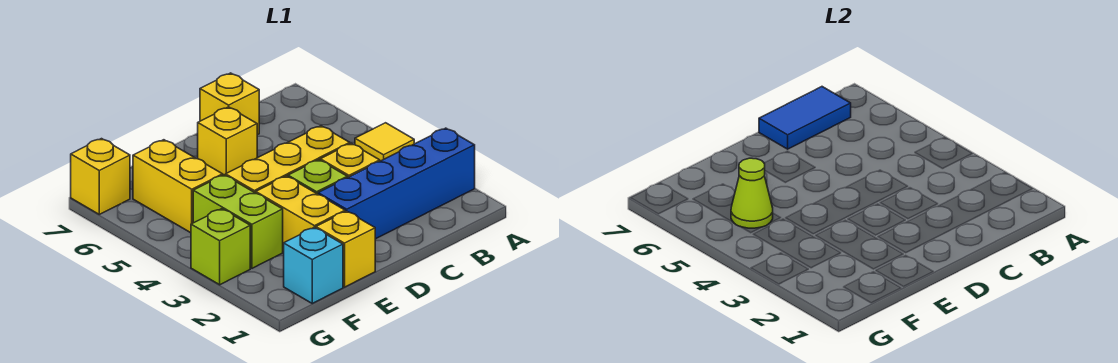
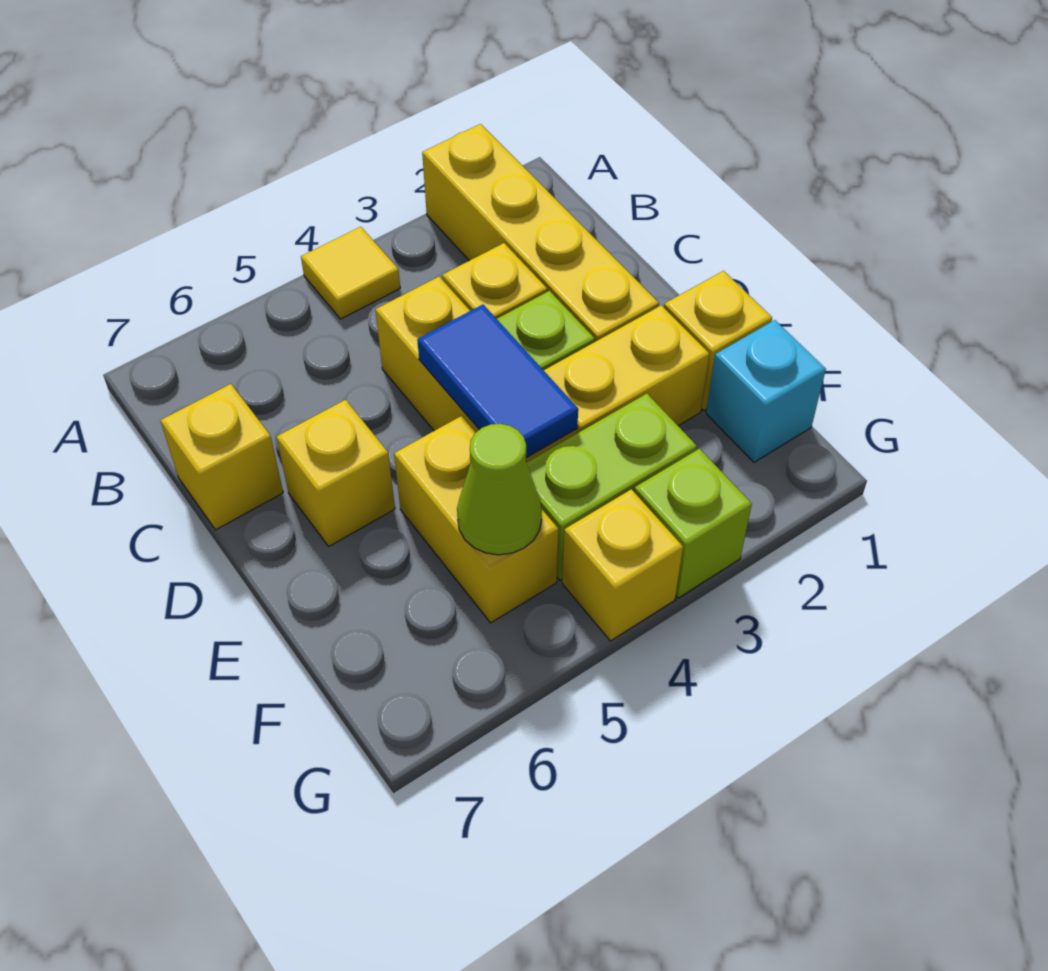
blue 1x4 brick [318,128,475,239] -> yellow 1x4 brick [422,124,659,342]
blue 1x2 tile [759,87,851,149] -> blue 1x2 tile moved to [417,305,578,458]
yellow 1x2 brick [133,140,223,233] -> yellow 1x2 brick turned to [394,416,558,623]
yellow 1x1 brick [71,139,130,214] -> yellow 1x1 brick moved to [562,489,683,641]

